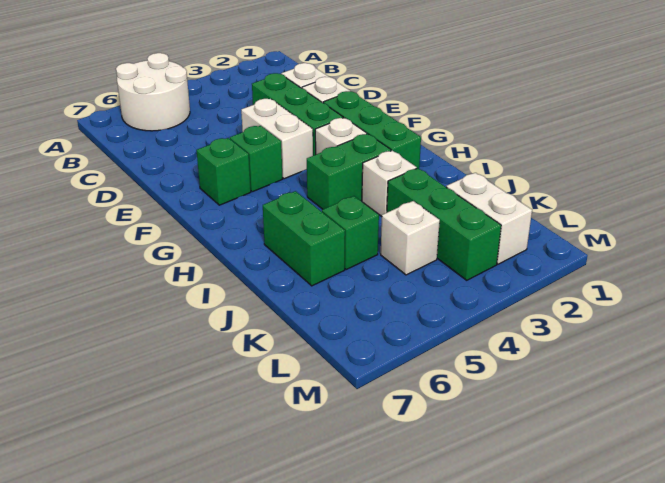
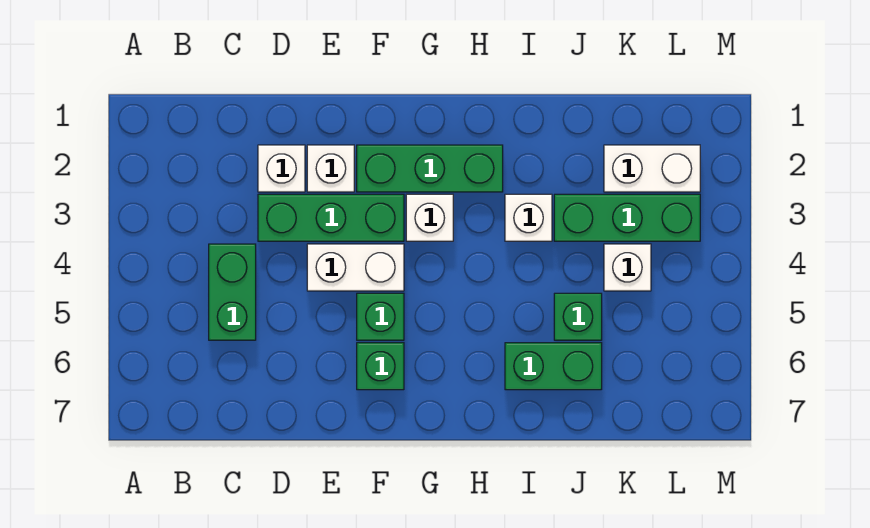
white 2x2 round brick [116,53,190,131] -> none
green 1x2 brick [307,134,391,209] -> green 1x2 brick moved to [209,244,256,340]

